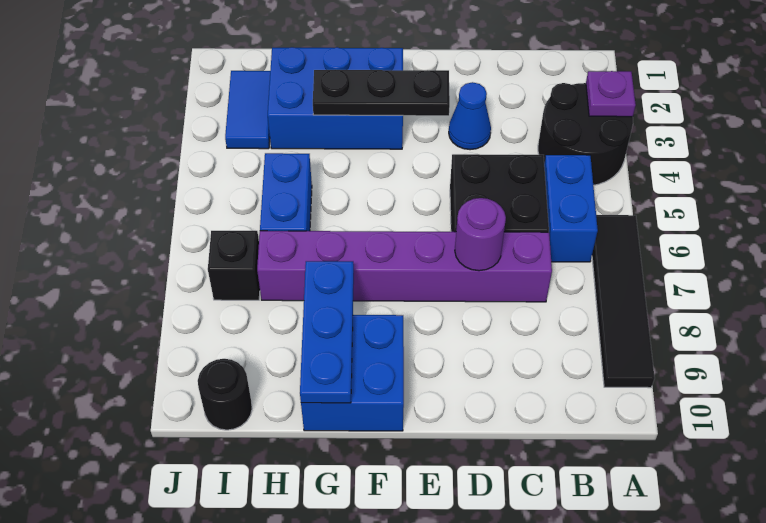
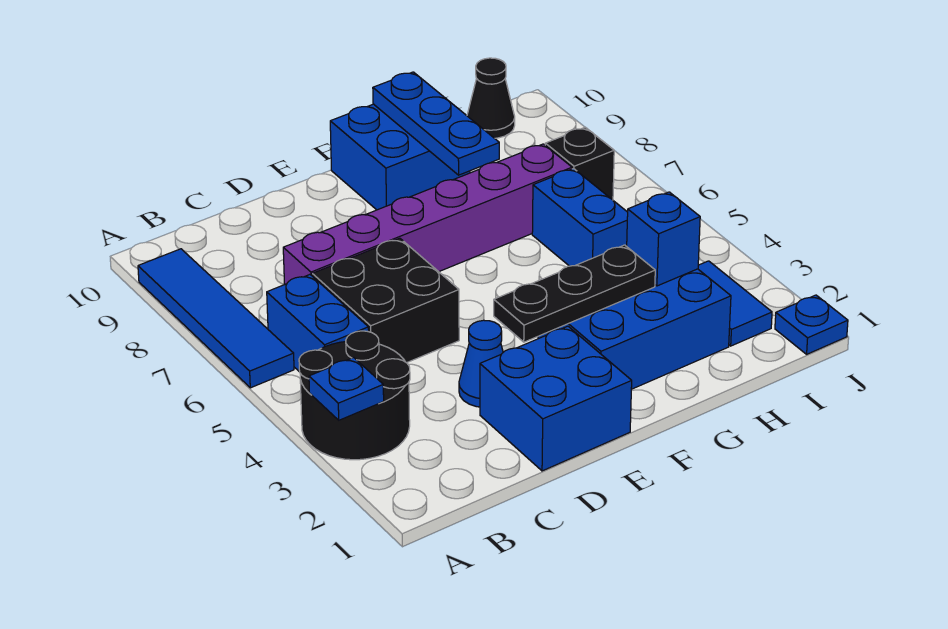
purple 1x1 plate [586,71,636,117] -> blue 1x1 plate [309,358,384,420]
black 1x4 tile [592,215,655,388] -> blue 1x4 tile [138,249,294,388]
none -> blue 2x2 brick [480,326,632,471]
purple 1x1 round brick [455,198,506,271] -> none
none -> blue 1x1 brick [627,192,700,286]
black 1x1 round brick [198,359,252,430] -> black 1x1 cone [467,58,515,138]
none -> blue 1x1 plate [775,295,848,354]

